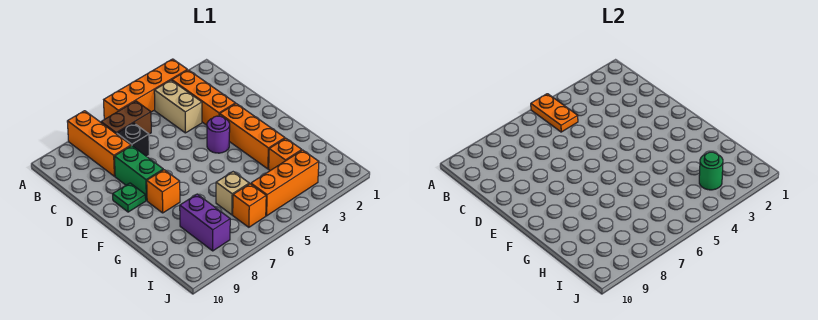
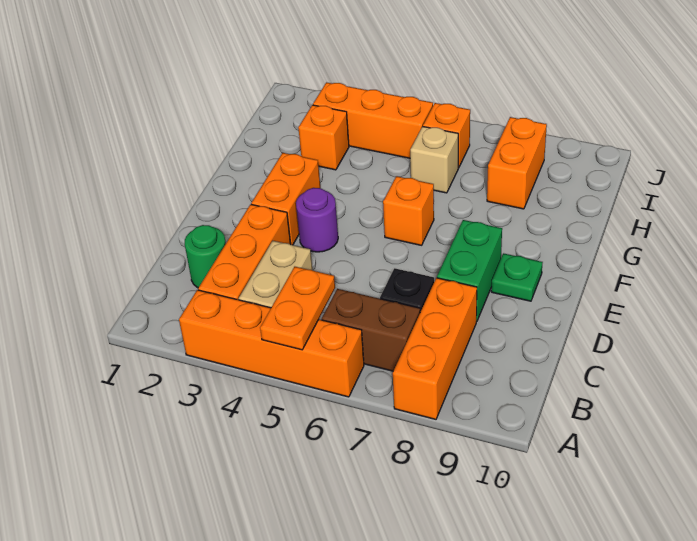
orange 1x3 brick [220,104,285,169] -> orange 1x2 brick [251,153,320,245]
orange 1x1 brick [147,170,180,213] -> orange 1x1 brick moved to [383,176,434,245]
purple 1x2 brick [180,194,230,251] -> orange 1x2 brick [487,117,547,209]
green 1x1 round brick [699,152,723,190] -> green 1x1 round brick moved to [185,225,226,288]

